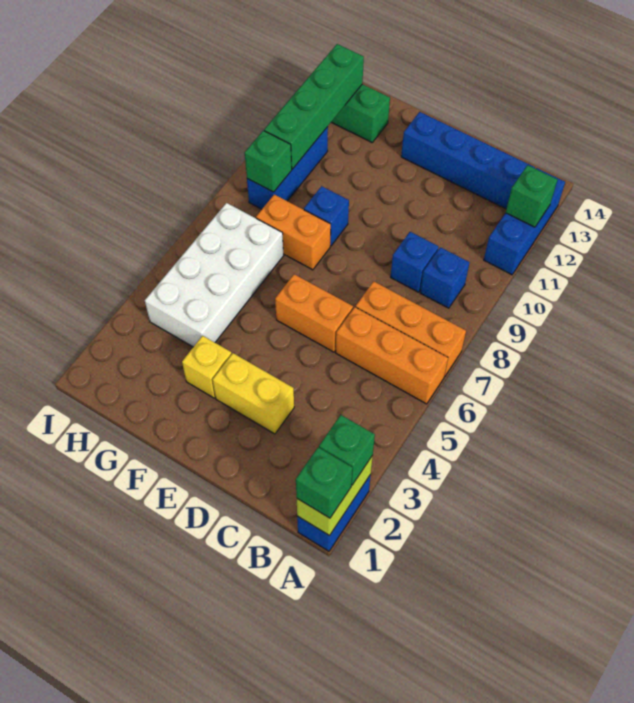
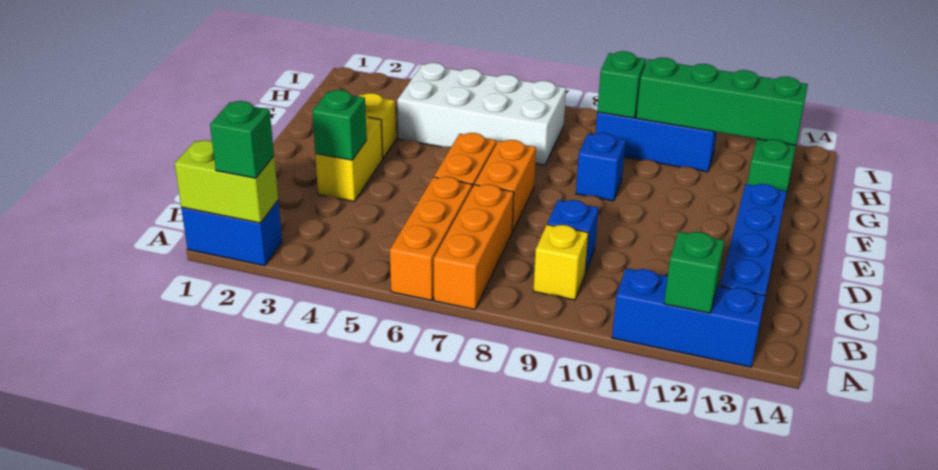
green 1x1 brick [296,447,353,518] -> green 1x1 brick moved to [312,90,367,160]
blue 1x1 brick [420,247,470,308] -> yellow 1x1 brick [534,225,588,300]
orange 1x2 brick [256,194,331,270] -> orange 1x2 brick moved to [475,140,536,232]

